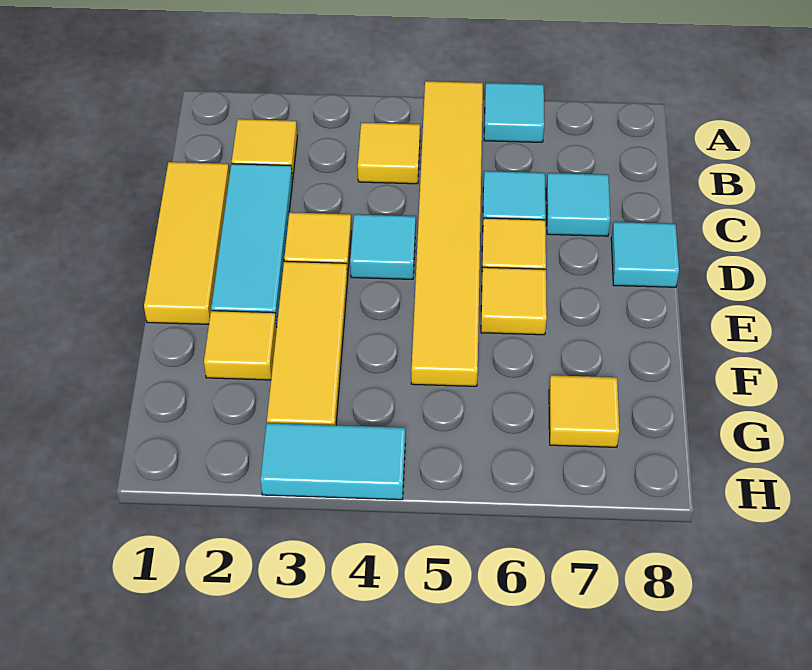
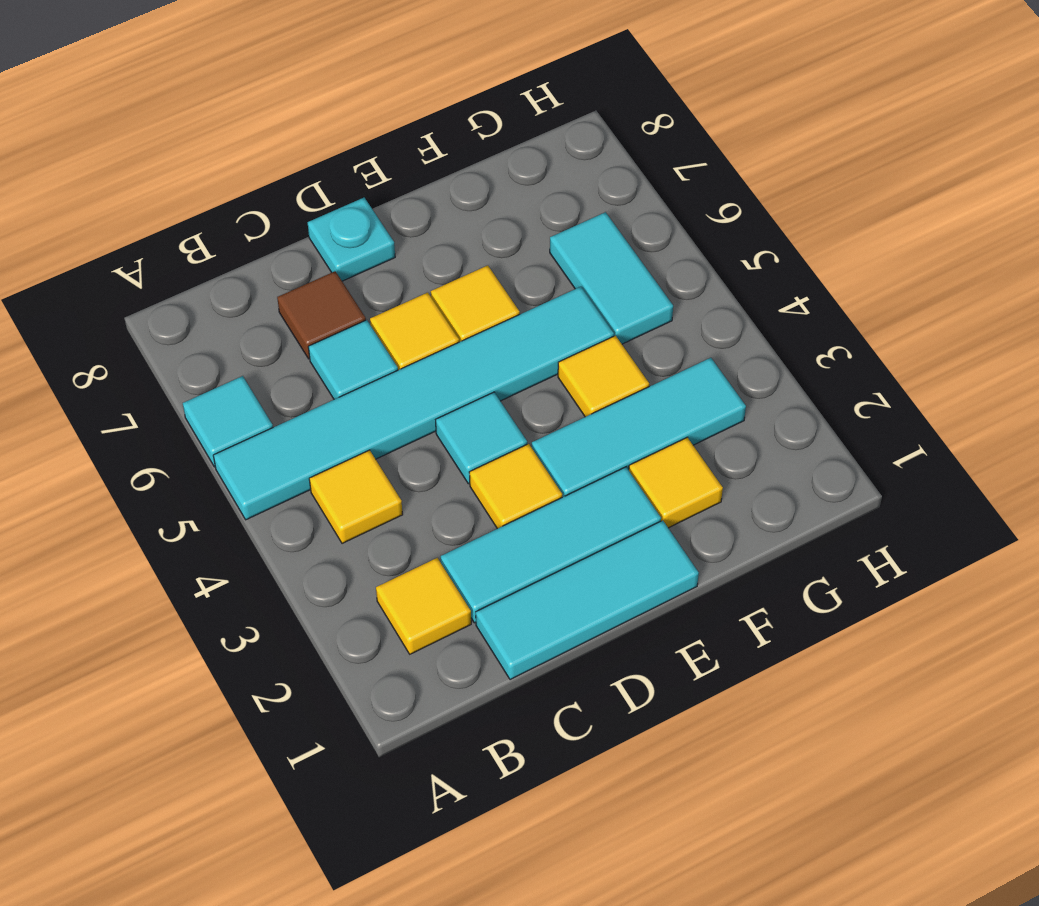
yellow 1x6 tile [411,81,483,386] -> cyan 1x6 tile [213,287,614,520]
yellow 1x3 tile [144,162,230,324] -> cyan 1x3 tile [476,521,699,680]
cyan 1x1 tile [546,173,610,236] -> brown 1x1 tile [277,271,366,359]
cyan 1x1 tile [611,222,679,287] -> cyan 1x1 plate [308,198,395,281]
yellow 1x3 tile [267,261,348,425] -> cyan 1x3 tile [532,358,746,497]
yellow 1x1 tile [549,375,620,447] -> yellow 1x1 tile moved to [558,336,649,417]
cyan 1x2 tile [260,423,405,500] -> cyan 1x2 tile moved to [550,212,673,344]

